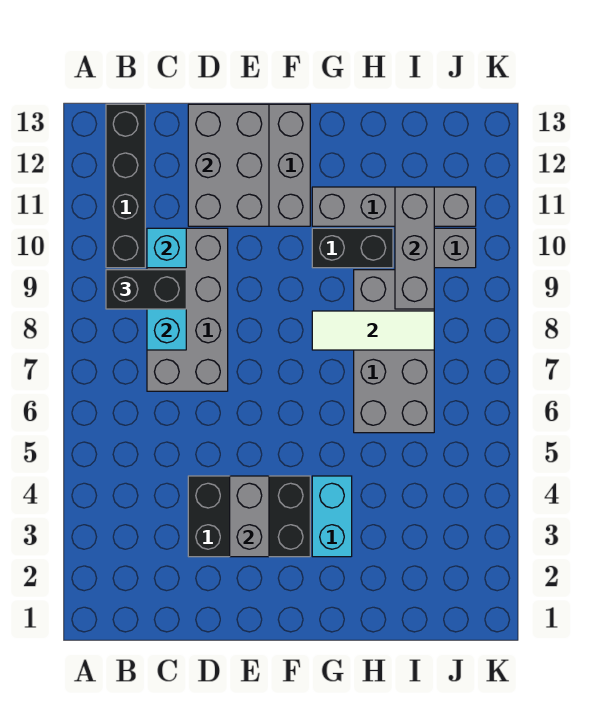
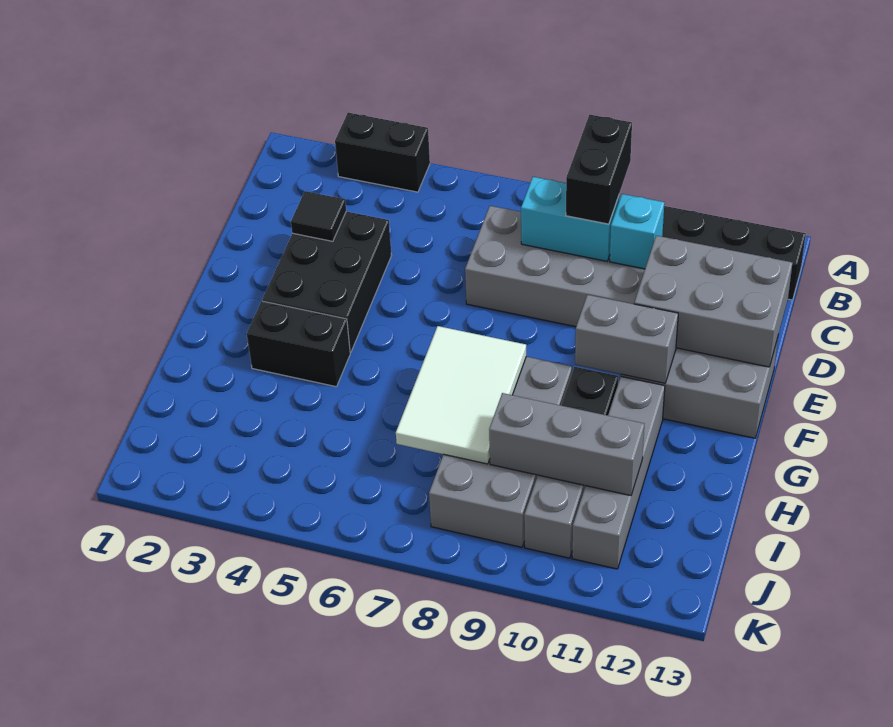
none -> black 1x2 brick [335,113,430,192]
none -> black 1x1 tile [291,191,346,241]
grey 1x2 brick [230,476,269,557] -> grey 1x2 brick moved to [575,295,678,383]
cyan 1x2 brick [312,476,352,557] -> black 1x2 brick [247,301,350,387]
white 1x3 tile [312,311,434,350] -> white 2x3 tile [396,326,526,464]
grey 2x4 brick [354,270,434,433] -> grey 2x4 brick turned to [429,357,572,547]

